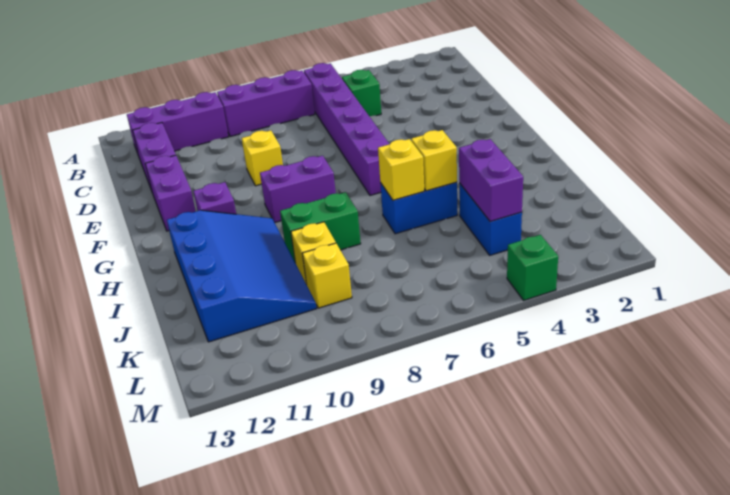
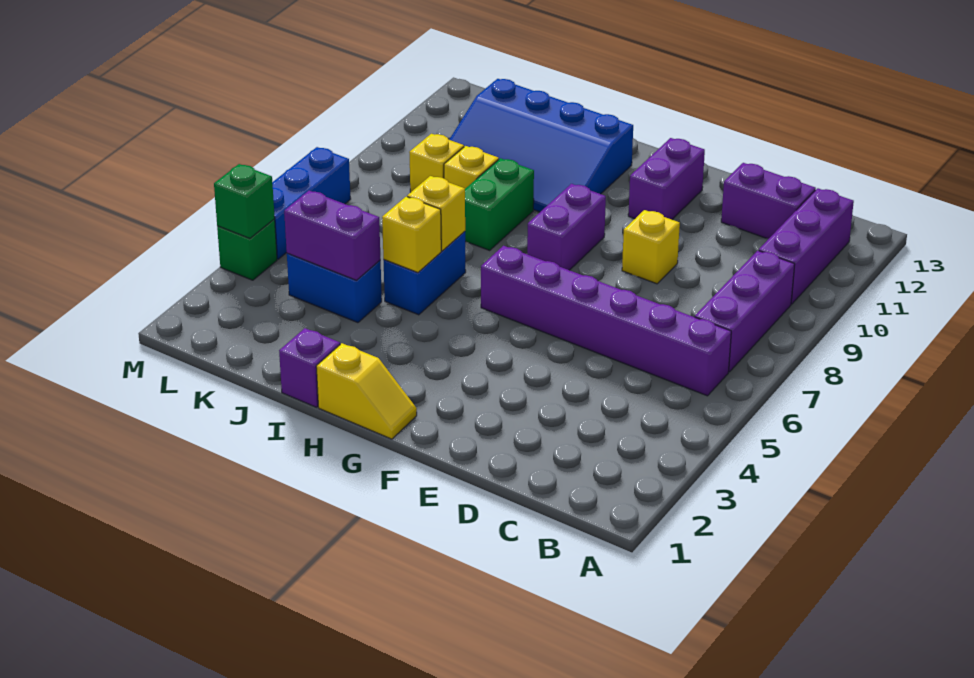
green 1x1 brick [342,70,381,116] -> green 1x1 brick moved to [214,164,275,238]
purple 1x2 brick [145,155,196,231] -> purple 1x2 brick turned to [628,138,705,220]
none -> yellow 1x2 slope [316,343,417,439]
purple 1x1 brick [193,182,236,214] -> purple 1x1 brick moved to [279,328,340,407]
none -> blue 1x3 brick [272,147,351,259]

